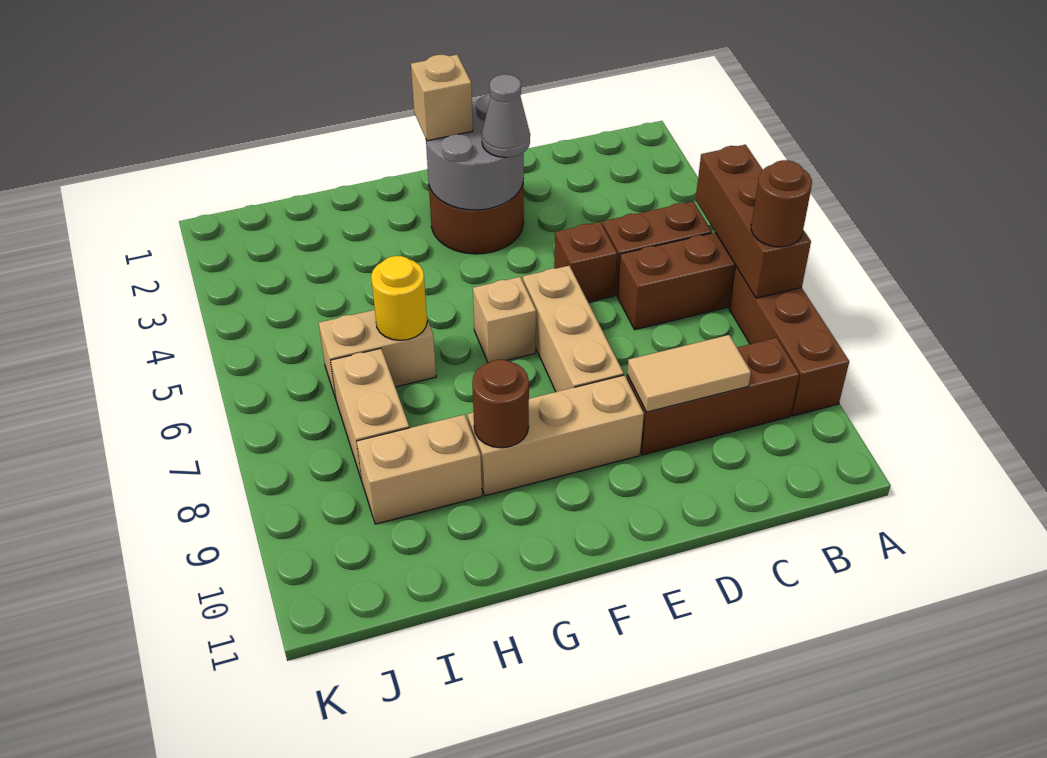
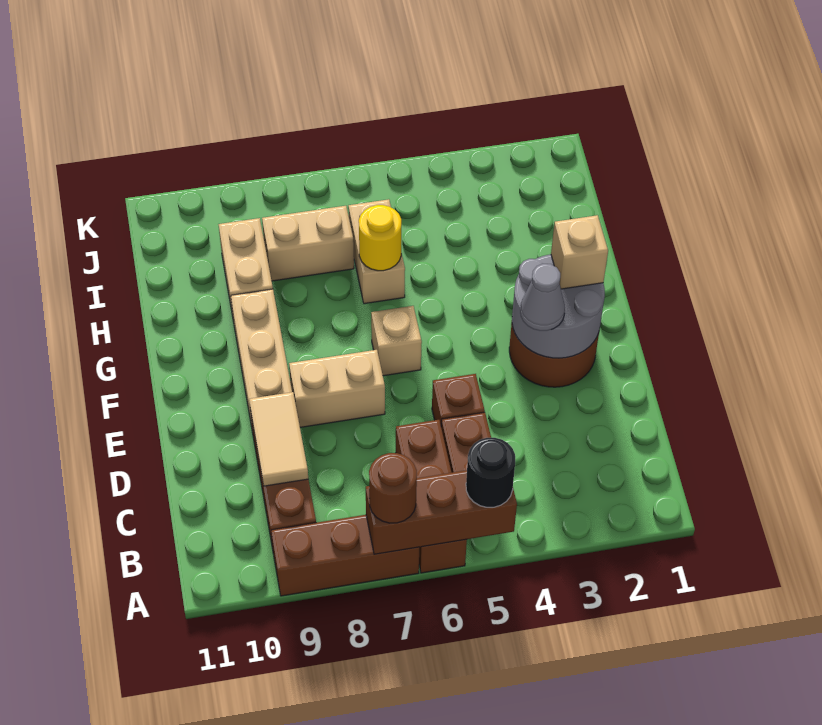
none -> black 1x1 round brick [466,438,515,507]
tan 1x3 brick [523,266,624,392] -> tan 1x2 brick [289,350,385,427]
brown 1x1 round brick [472,360,529,448] -> none

